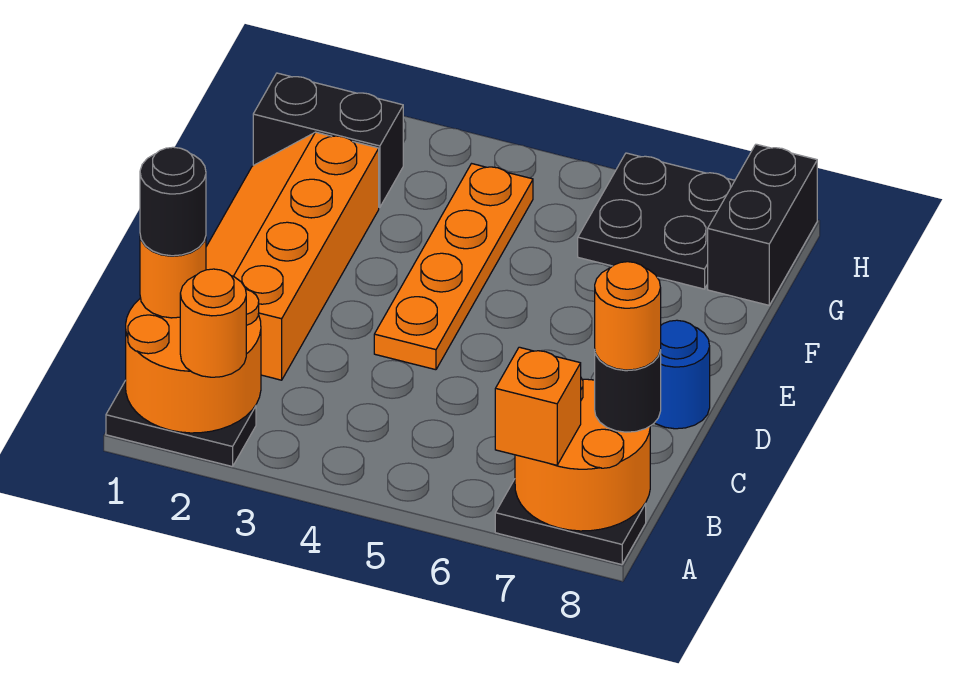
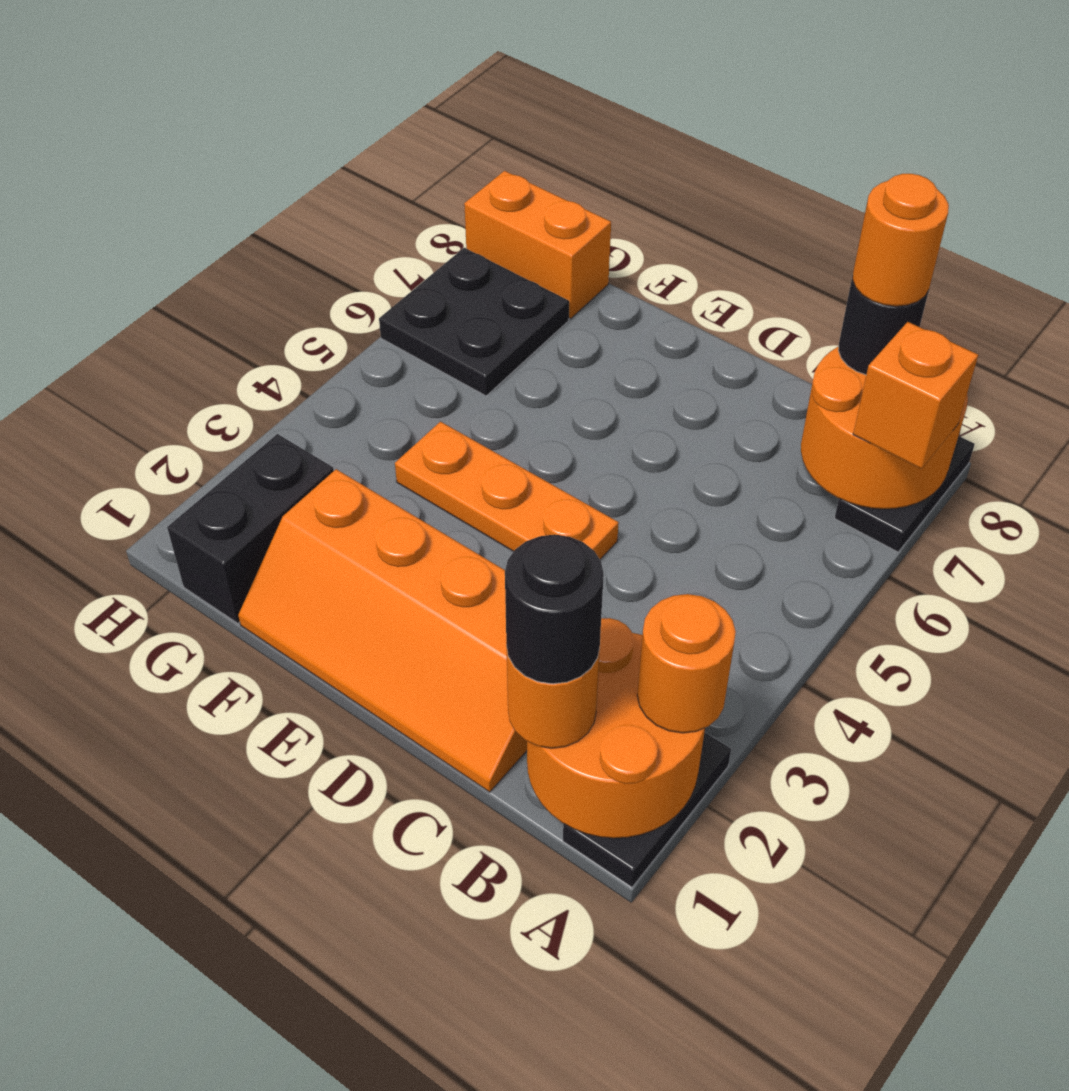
orange 1x4 plate [374,164,533,370] -> orange 1x3 plate [395,422,619,559]
blue 1x1 round brick [655,320,710,429] -> none
black 1x2 brick [708,144,817,305] -> orange 1x2 brick [464,171,611,319]

